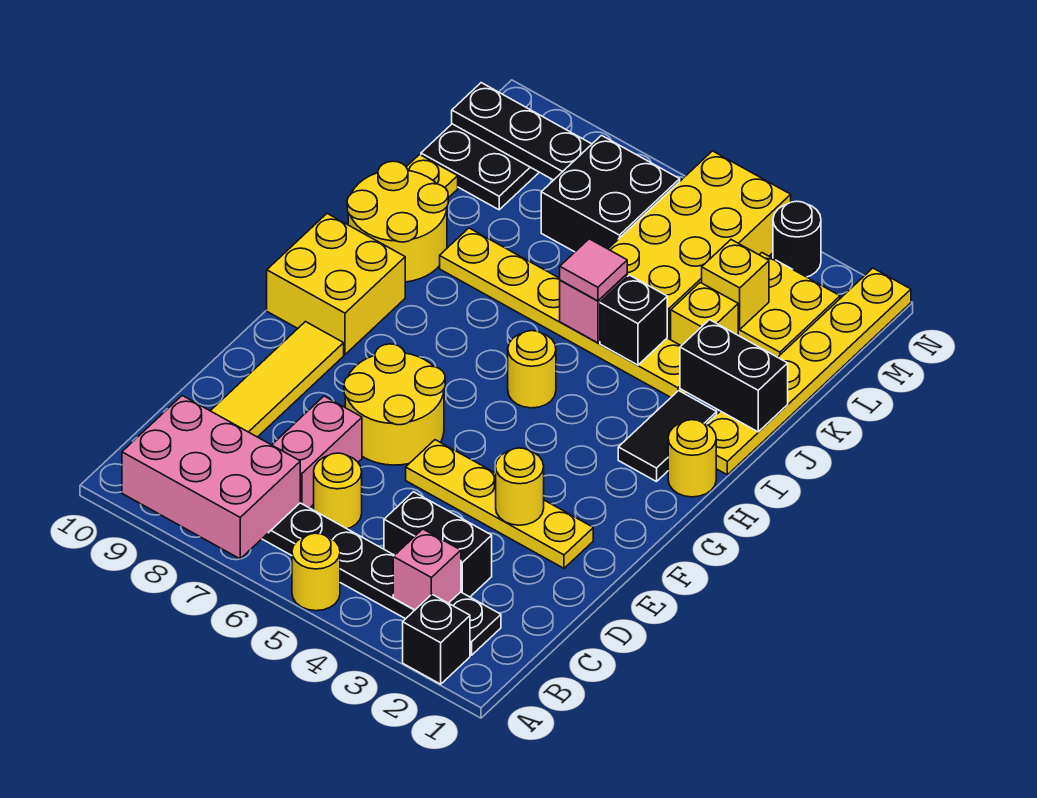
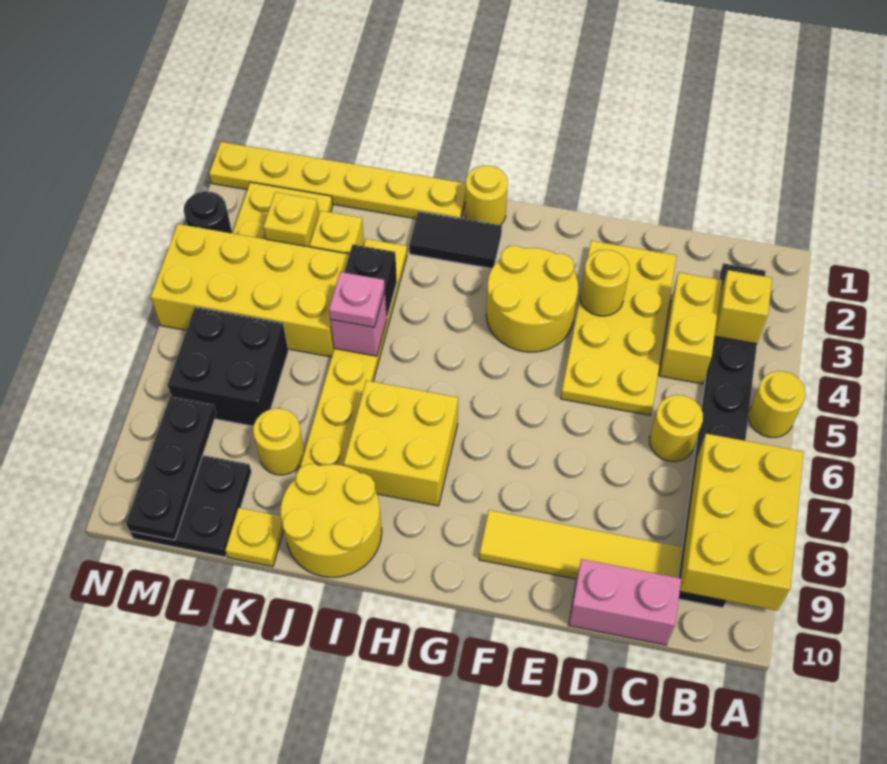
black 1x1 brick [403,594,470,684] -> none
pink 2x3 brick [122,396,300,559] -> yellow 2x3 brick [680,434,804,610]
pink 1x1 brick [393,529,461,610] -> yellow 1x1 brick [715,270,772,344]
black 1x2 brick [384,492,492,597] -> yellow 1x2 brick [659,273,722,384]
pink 1x2 brick [272,396,362,508] -> pink 1x2 brick moved to [569,559,681,645]
yellow 1x4 plate [406,440,593,568] -> yellow 2x4 plate [561,241,676,415]
yellow 2x2 round brick [344,344,445,465] -> yellow 2x2 round brick moved to [486,246,578,352]
yellow 2x2 brick [267,214,405,354] -> yellow 2x2 brick moved to [344,380,458,506]
yellow 1x1 round brick [508,331,556,408] -> yellow 1x1 round brick moved to [253,408,305,475]
black 1x2 brick [680,320,788,432] -> none
pink 1x1 tile [560,239,627,301] -> pink 1x1 plate [329,272,385,327]

